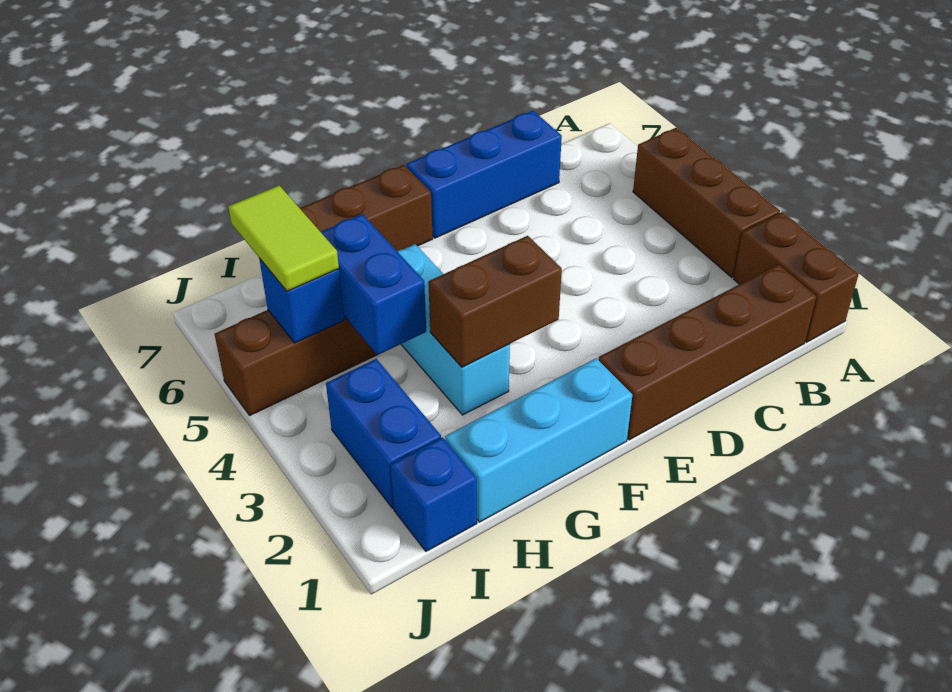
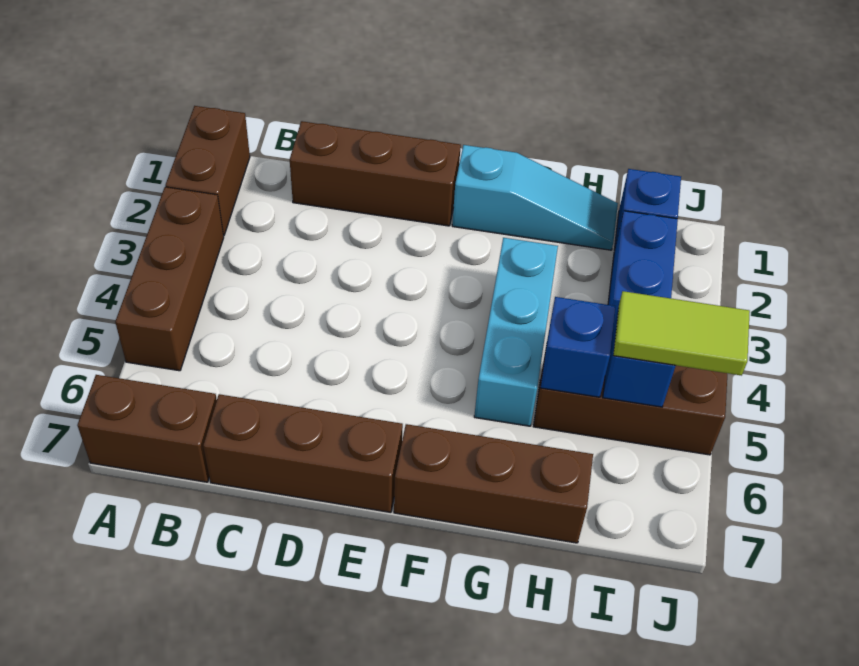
brown 1x4 brick [599,265,816,440] -> brown 1x3 brick [290,121,461,226]
blue 1x3 brick [406,111,562,238] -> brown 1x3 brick [203,394,403,512]
cyan 1x3 brick [445,358,632,522] -> cyan 1x3 slope [452,145,618,250]
brown 1x2 brick [428,236,562,367] -> brown 1x2 brick moved to [78,375,217,482]
blue 1x2 brick [321,214,426,355] -> blue 1x1 brick [541,297,616,397]
lime 1x2 tile [228,185,339,291] -> lime 1x2 tile turned to [613,291,750,376]

